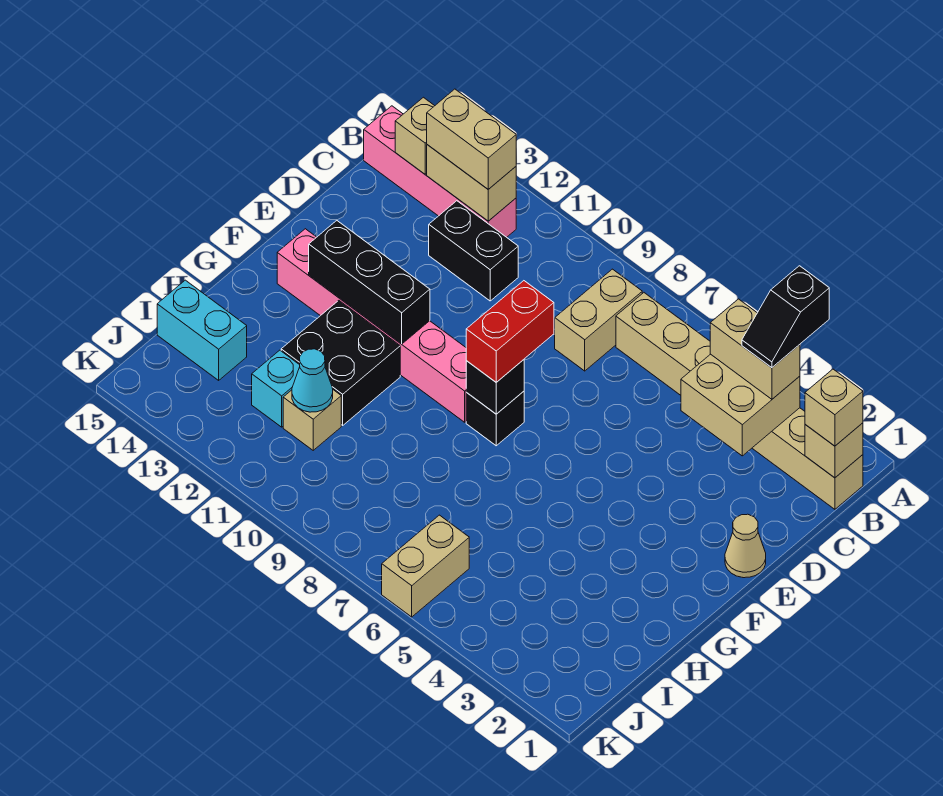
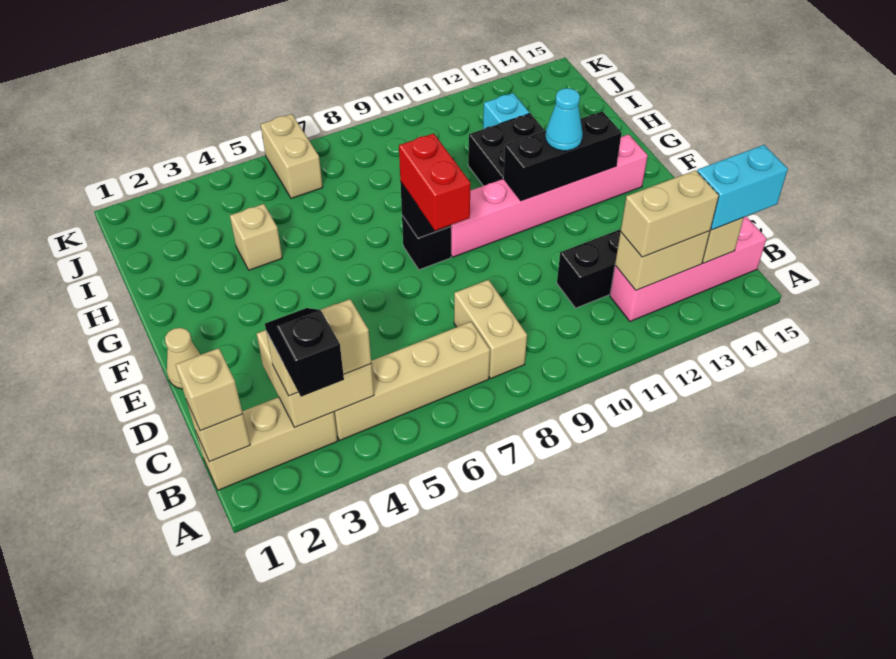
tan 1x1 brick [283,390,341,450] -> tan 1x1 brick moved to [230,204,282,270]
cyan 1x1 cone [292,349,333,412] -> cyan 1x1 cone moved to [546,88,583,151]
cyan 1x2 brick [157,280,247,380] -> cyan 1x2 brick moved to [697,145,788,230]

